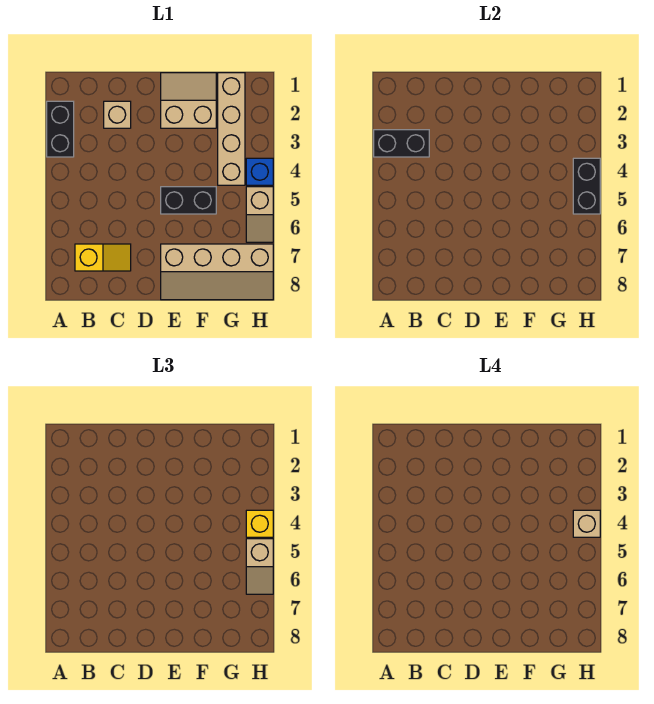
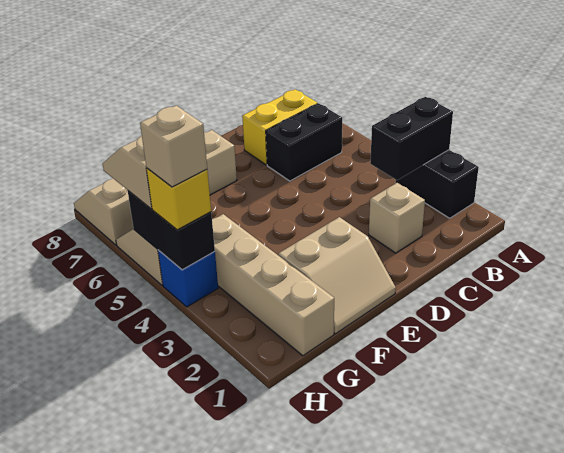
yellow 1x2 slope [75,244,131,271] -> yellow 1x2 brick [242,89,318,165]
black 1x2 brick [161,187,216,214] -> black 1x2 brick moved to [266,104,342,181]

